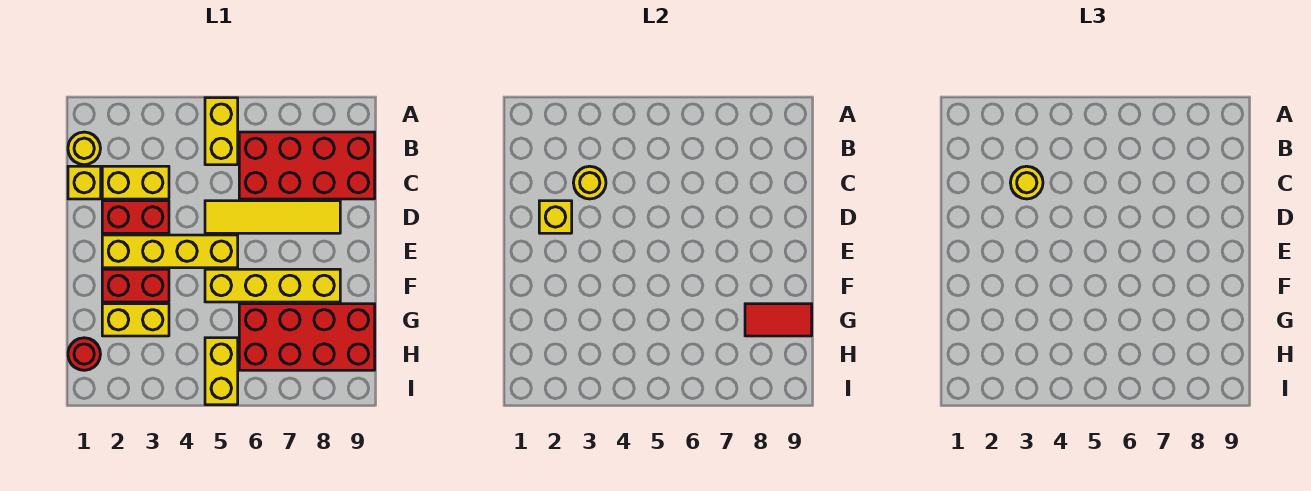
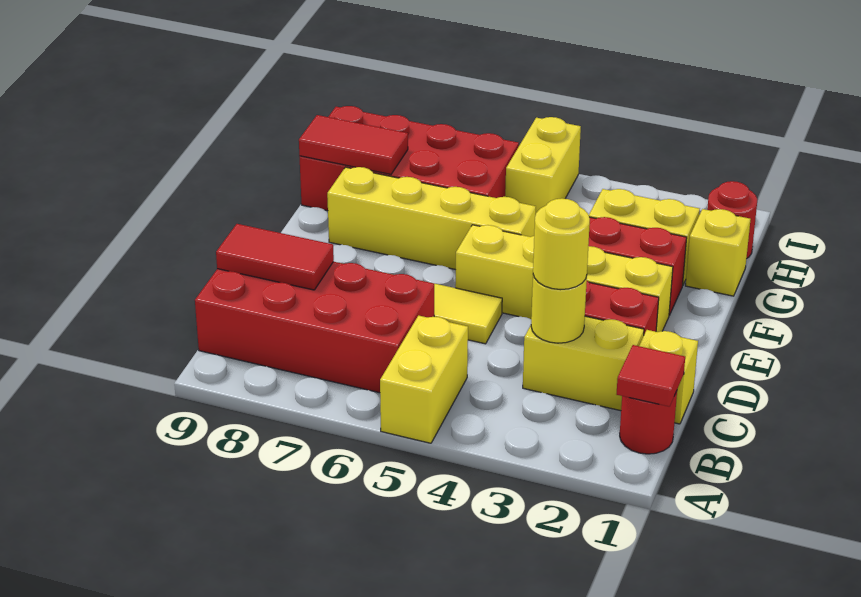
yellow 1x1 round brick [68,132,100,165] -> red 1x1 round brick [620,391,677,454]
none -> red 1x1 tile [617,345,685,407]
none -> red 1x2 tile [216,224,334,290]
yellow 1x1 brick [539,201,572,233] -> yellow 1x1 brick moved to [686,209,751,296]

